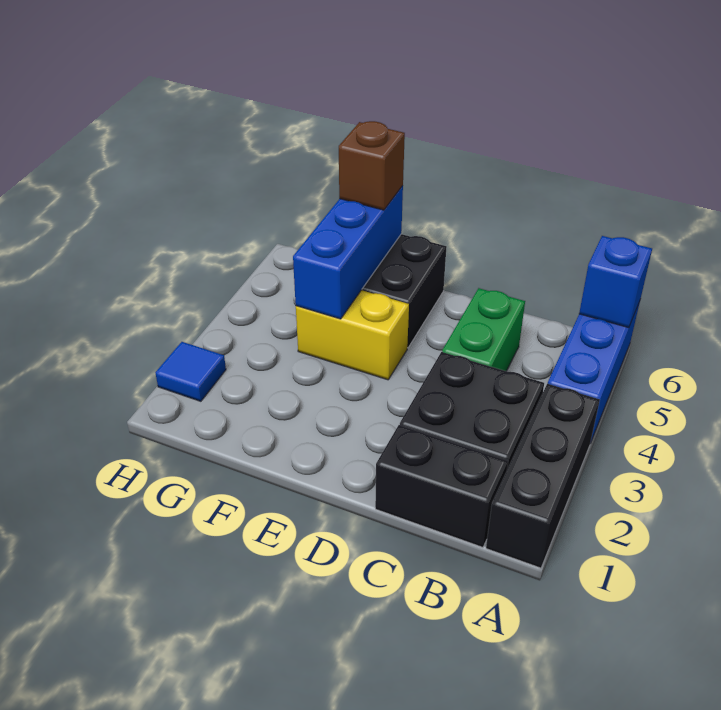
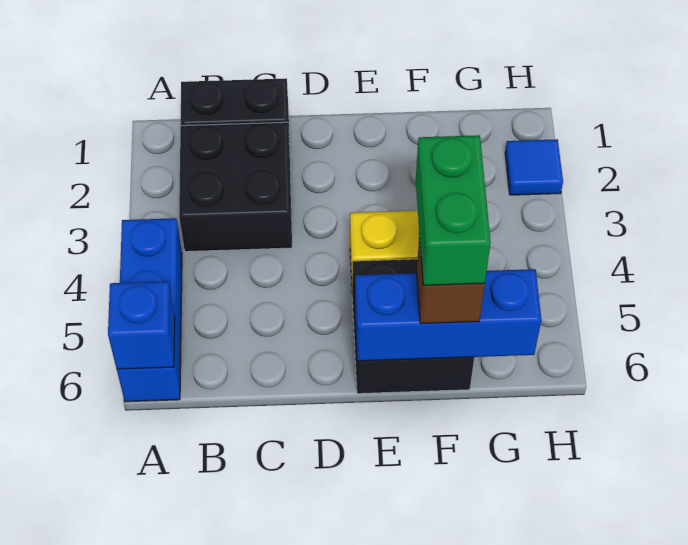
black 1x3 brick [486,384,600,568] -> none
green 1x2 brick [442,288,525,371] -> green 1x2 brick moved to [416,135,491,285]
blue 1x3 brick [293,186,403,319] -> blue 1x3 brick turned to [355,269,541,361]

